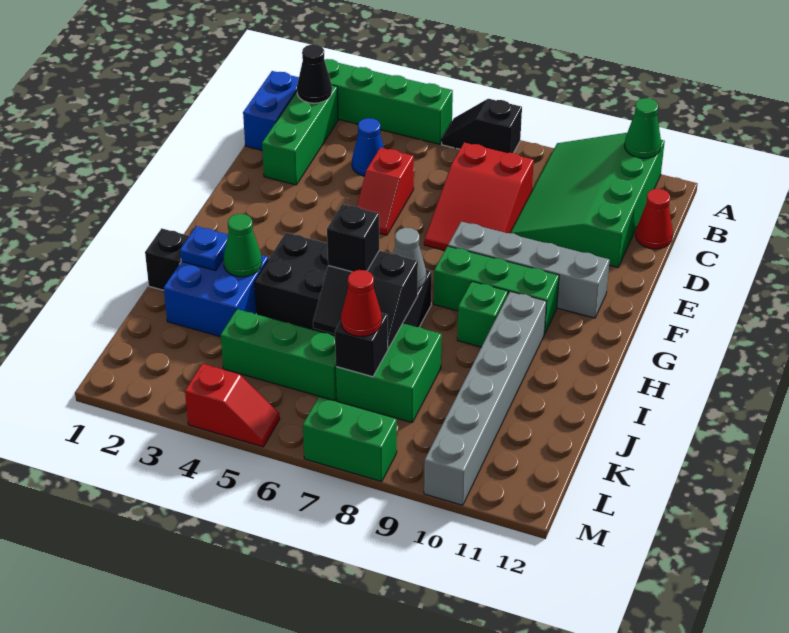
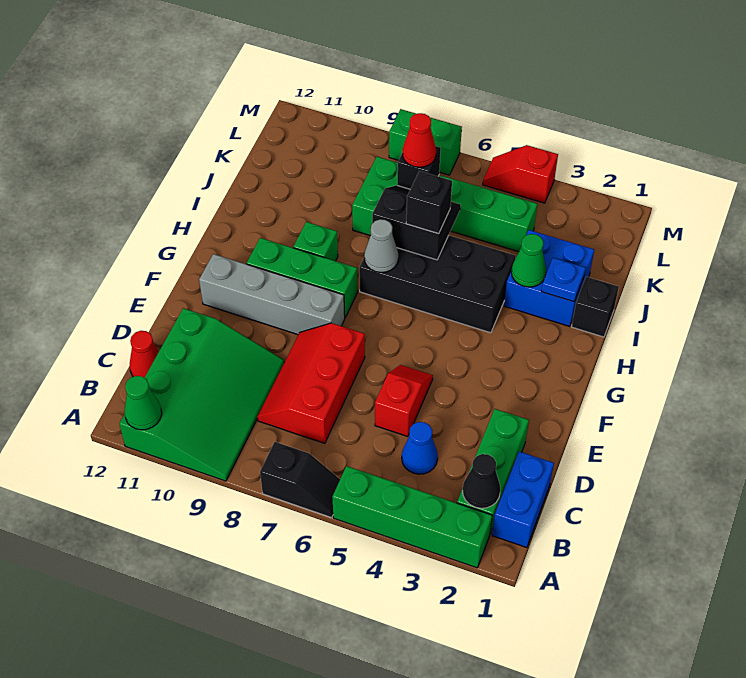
red 2x3 slope [424,142,534,250] -> red 2x3 slope turned to [258,323,365,443]
grey 1x6 brick [424,291,547,505] -> none

